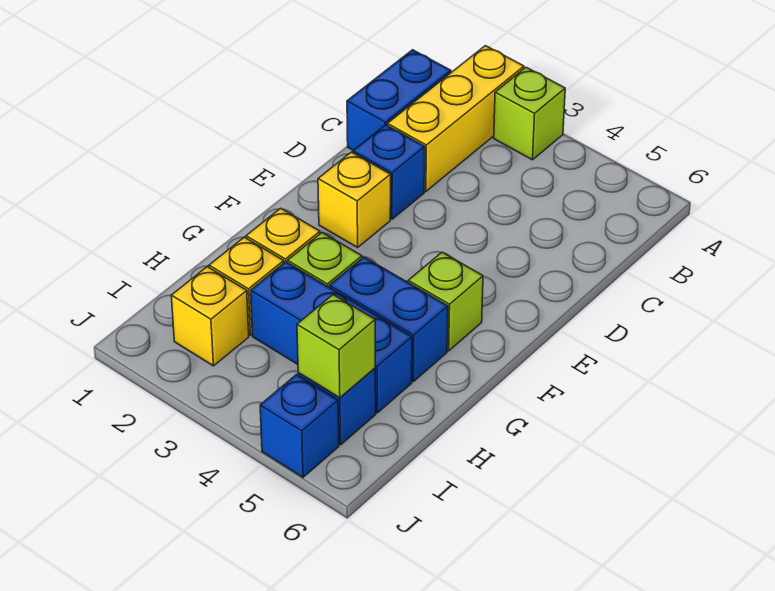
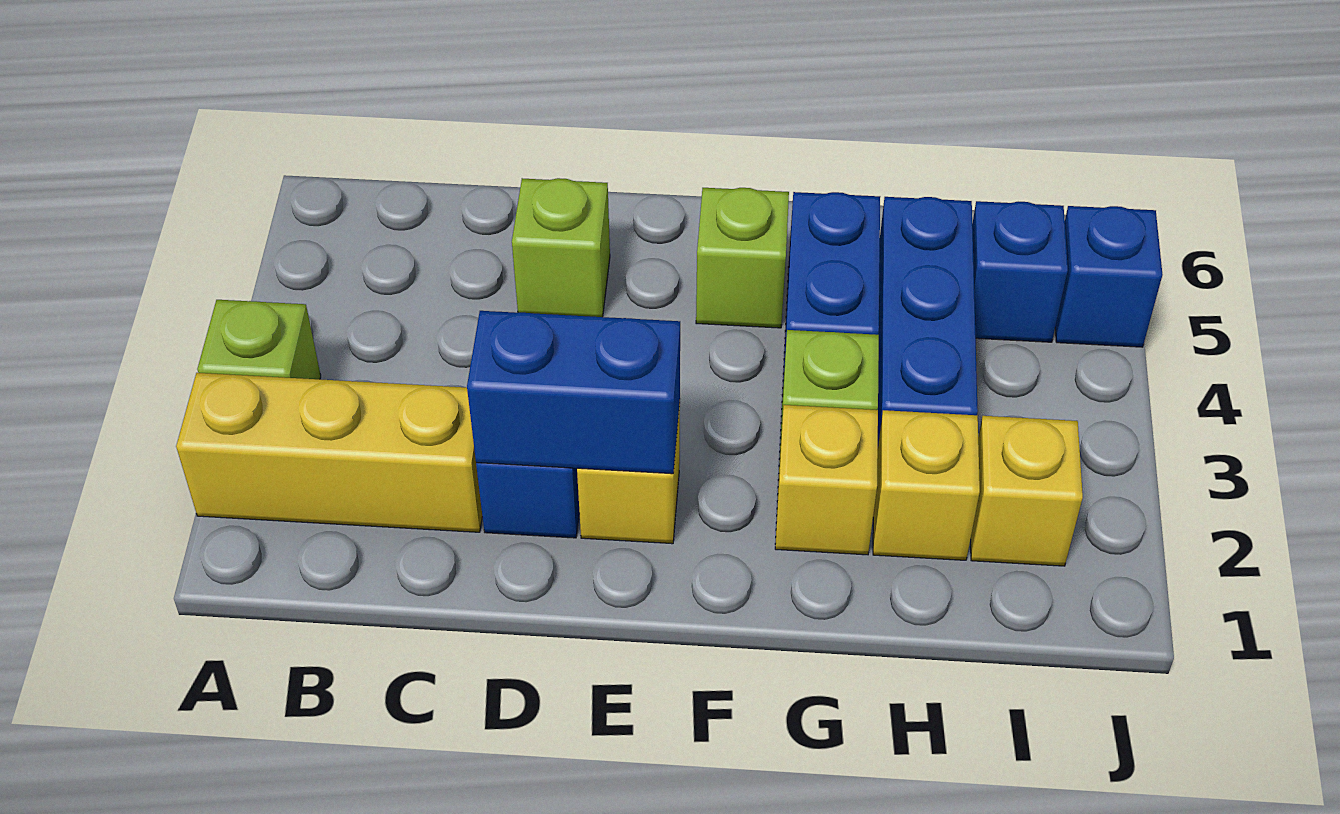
blue 1x2 brick [347,50,451,150] -> blue 1x2 brick moved to [467,311,680,474]
lime 1x1 brick [297,295,375,398] -> lime 1x1 brick moved to [512,178,610,317]

